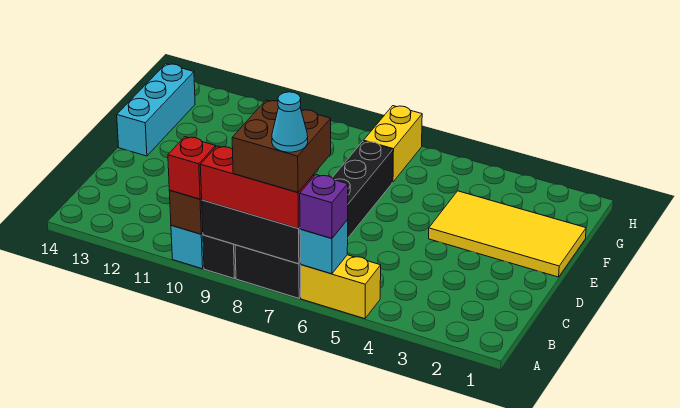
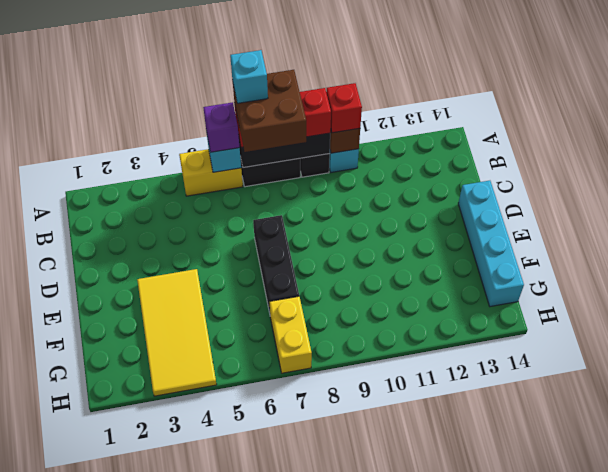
cyan 1x1 cone [272,92,308,152] -> cyan 1x1 brick [230,50,268,103]
yellow 2x4 tile [429,191,586,277] -> yellow 2x4 tile turned to [137,269,217,396]
cyan 1x3 brick [117,64,195,156] -> cyan 1x4 brick [458,181,524,307]

